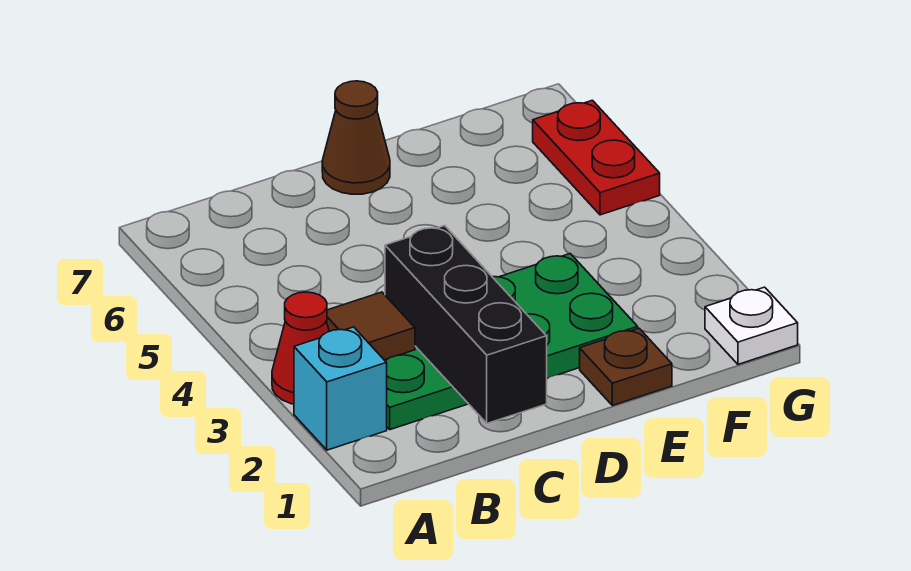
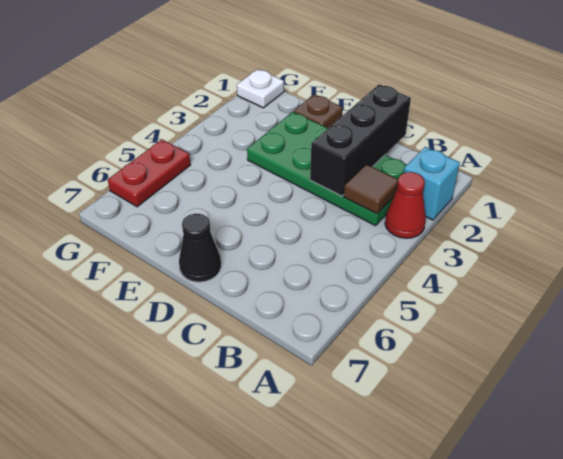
brown 1x1 cone [322,81,390,194] -> black 1x1 cone [179,214,221,282]

